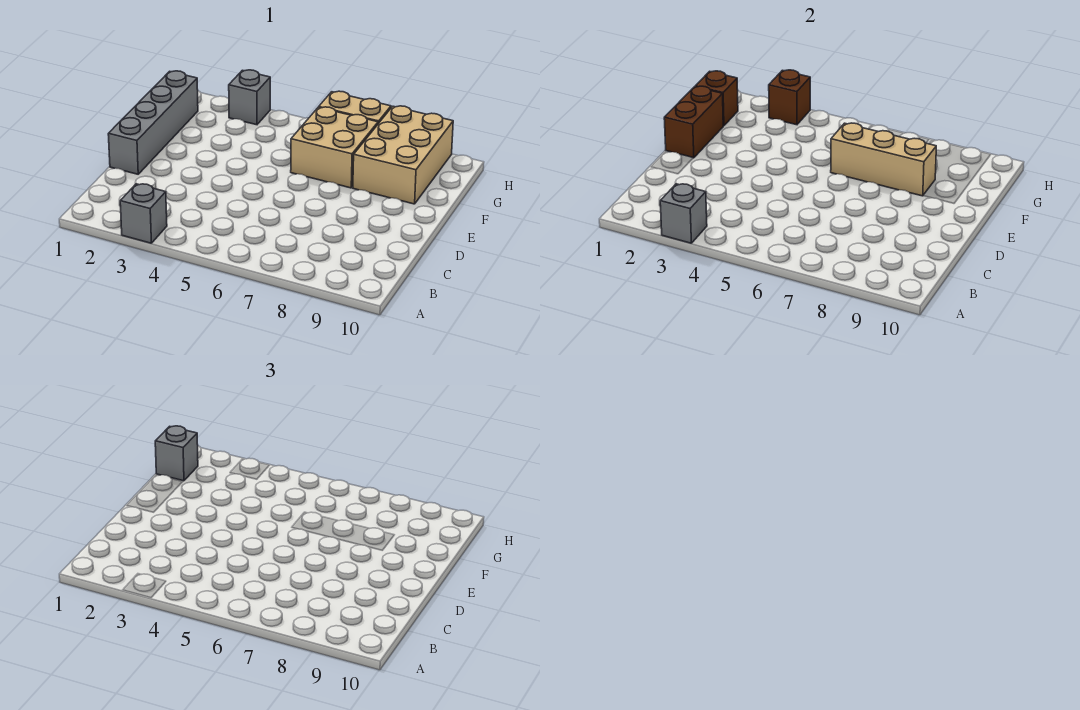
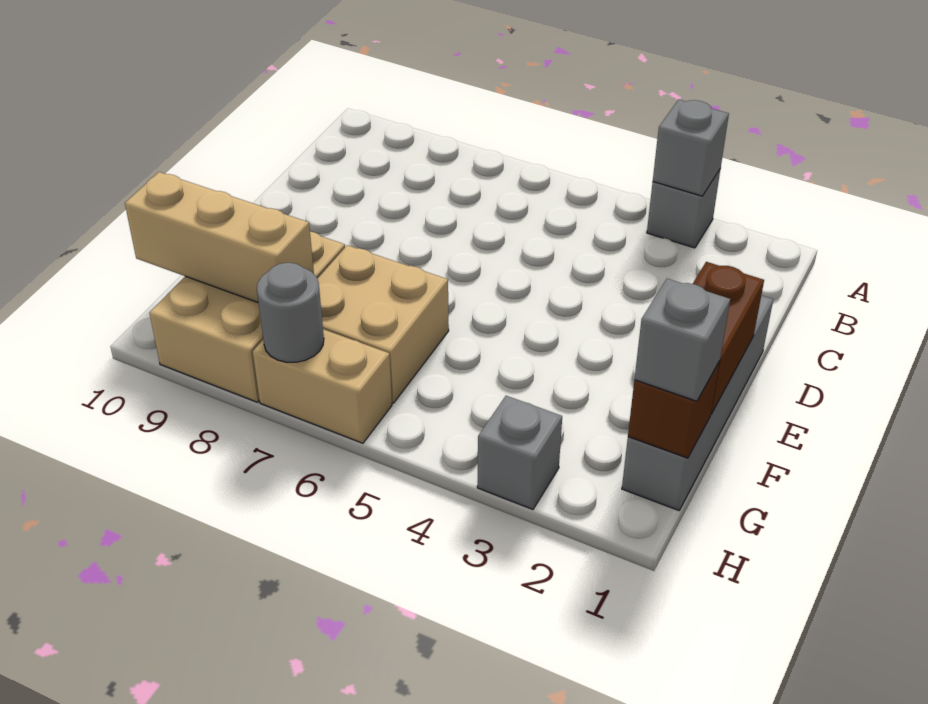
tan 1x3 brick [831,123,936,196] -> tan 1x3 brick moved to [125,172,314,302]
brown 1x1 brick [769,70,810,125] -> none
none -> grey 1x1 round brick [257,263,324,362]

